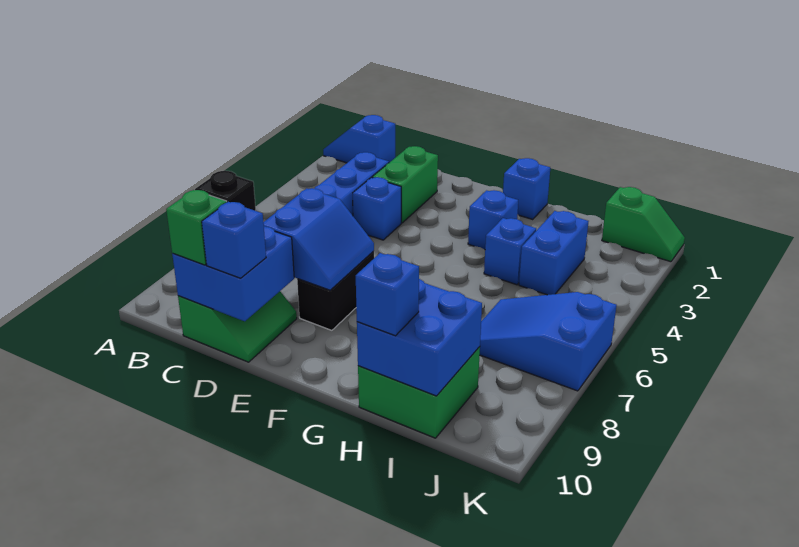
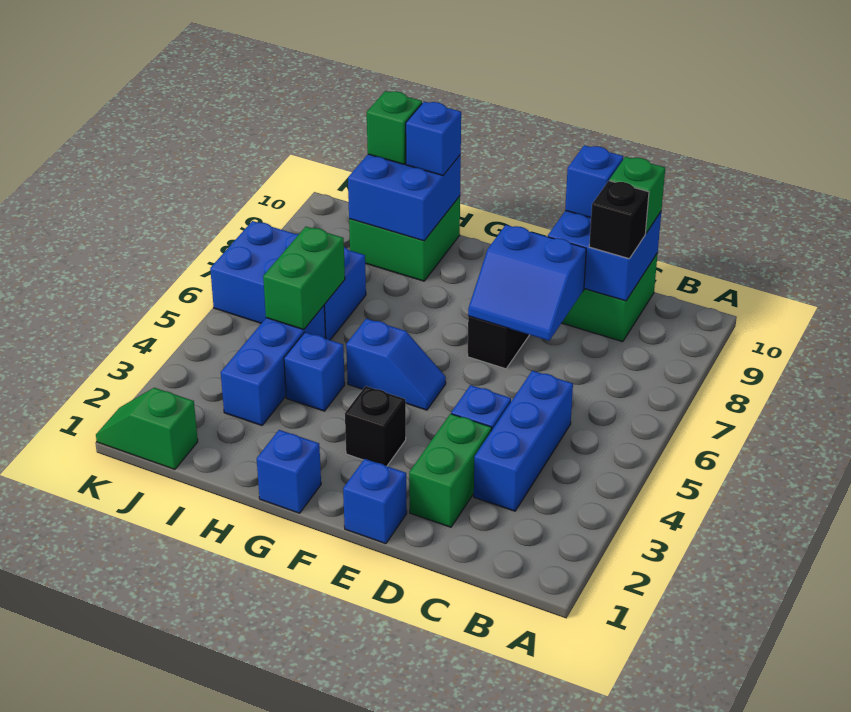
blue 1x2 slope [323,115,395,163] -> blue 1x2 slope moved to [346,318,446,410]
blue 2x2 slope [263,188,374,290] -> blue 2x2 slope turned to [468,225,586,341]
none -> black 1x1 brick [345,386,406,466]
blue 1x1 brick [468,190,518,249] -> blue 1x1 brick moved to [343,459,407,544]
blue 1x2 brick [519,211,589,295] -> blue 1x3 brick [221,306,326,425]
none -> green 1x2 brick [263,227,345,330]
blue 2x3 slope [480,292,617,391] -> blue 2x3 brick [210,221,366,340]
none -> green 1x1 brick [367,91,422,164]

